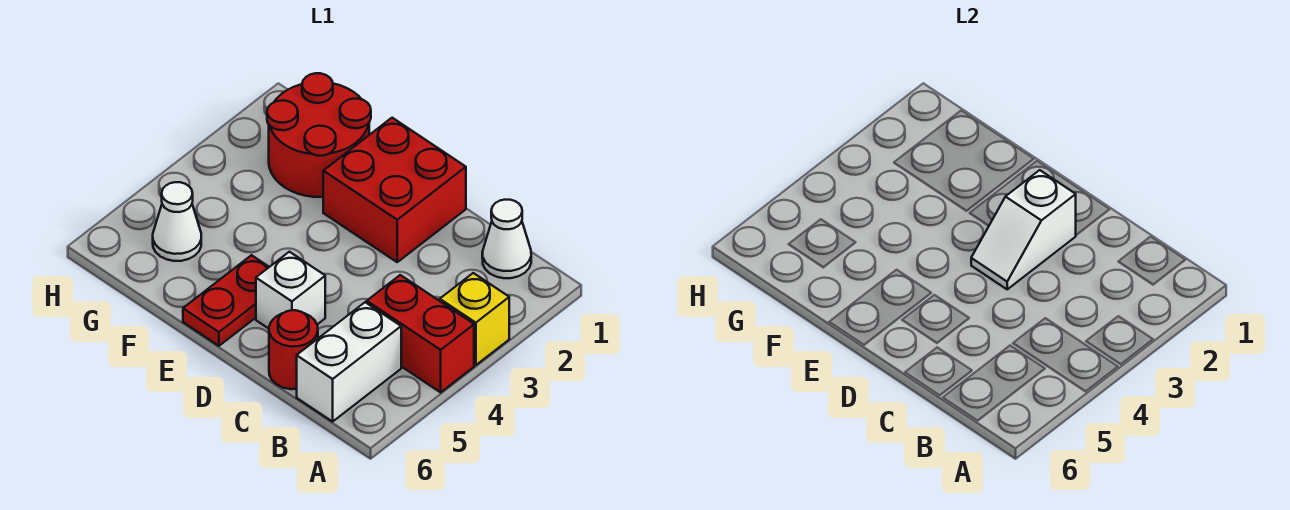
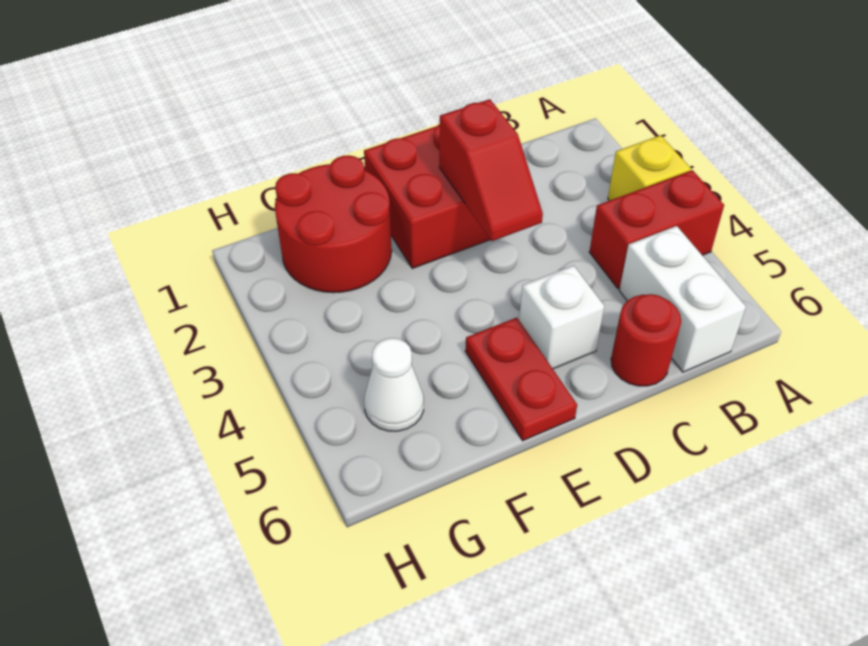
white 1x1 cone [482,200,531,278] -> none
white 1x2 slope [971,170,1076,289] -> red 1x2 slope [439,99,543,241]

